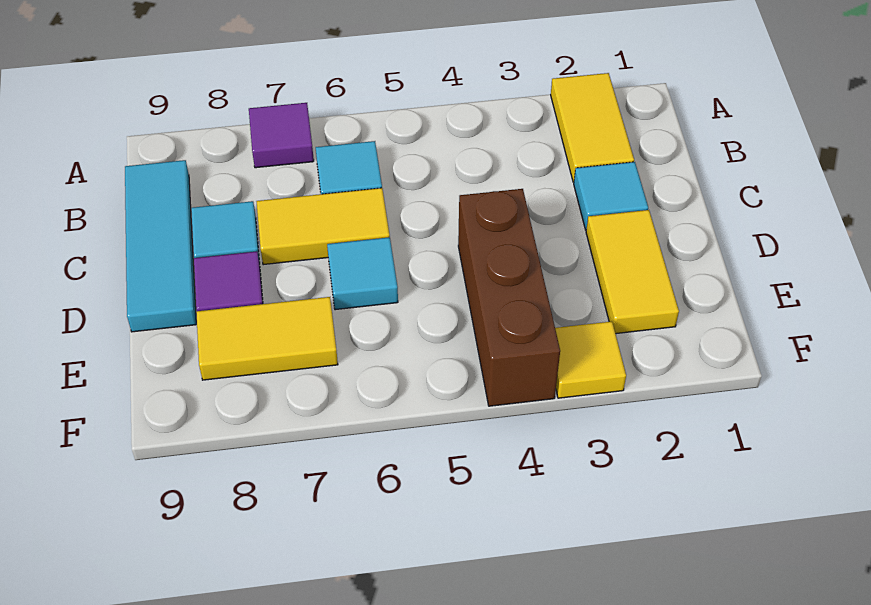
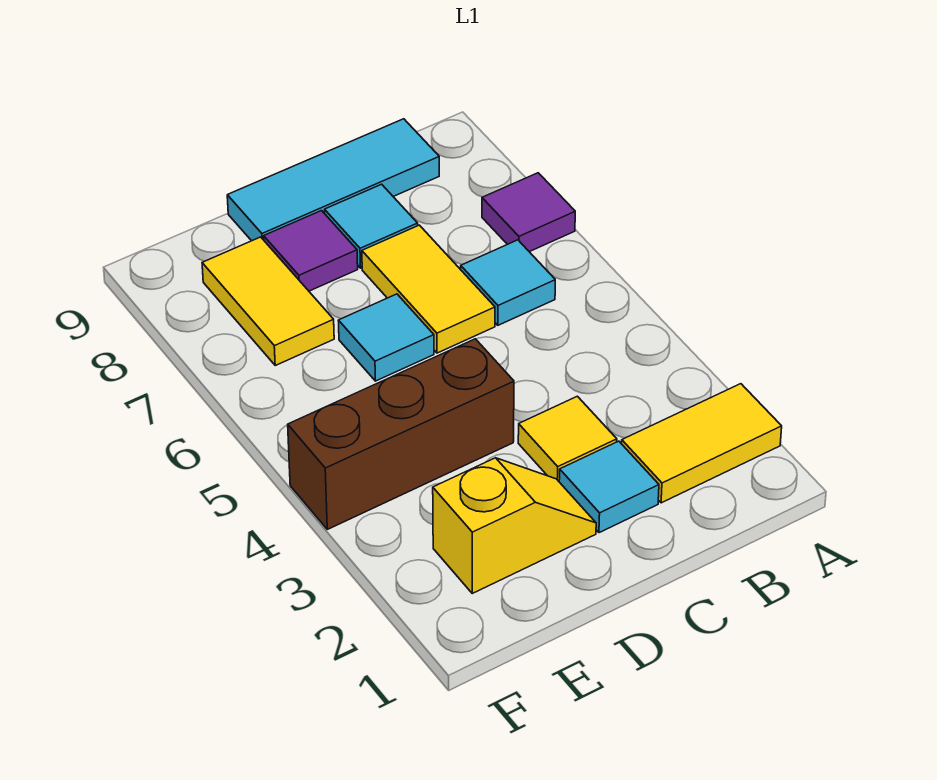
yellow 1x2 tile [586,210,679,334] -> yellow 1x2 slope [433,458,596,593]
yellow 1x1 tile [555,321,626,398] -> yellow 1x1 tile moved to [518,396,617,481]

